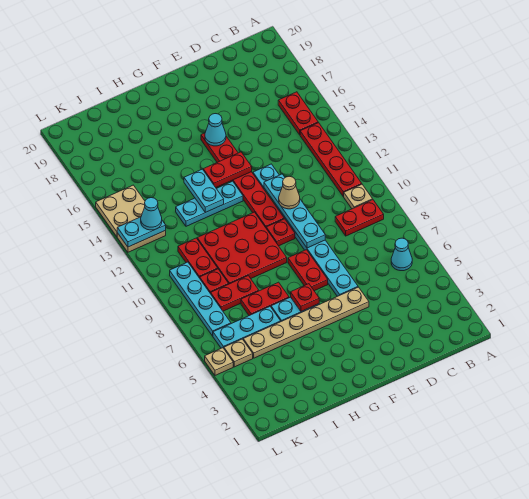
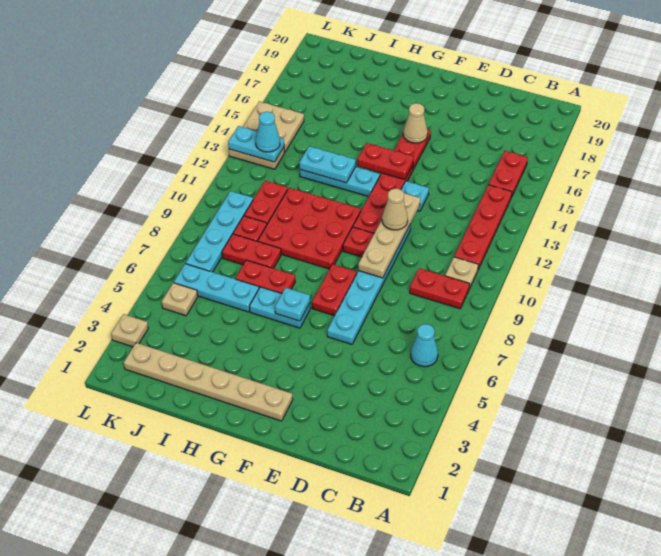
tan 1x6 plate [243,287,369,358] -> tan 1x6 plate moved to [124,343,293,421]
cyan 1x4 plate [264,174,325,248] -> tan 1x4 plate [358,193,420,278]
cyan 1x1 cone [205,114,226,146] -> tan 1x1 cone [403,103,428,143]
red 1x1 plate [291,284,319,311] -> cyan 1x1 plate [275,288,310,321]
cyan 1x2 plate [184,169,224,213] -> cyan 1x2 plate turned to [299,146,356,183]
tan 1x1 plate [205,348,233,375] -> tan 1x1 plate moved to [111,314,148,347]

